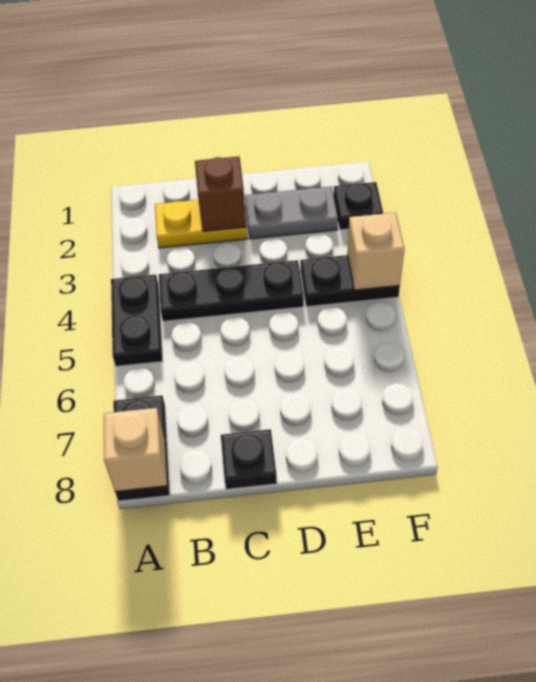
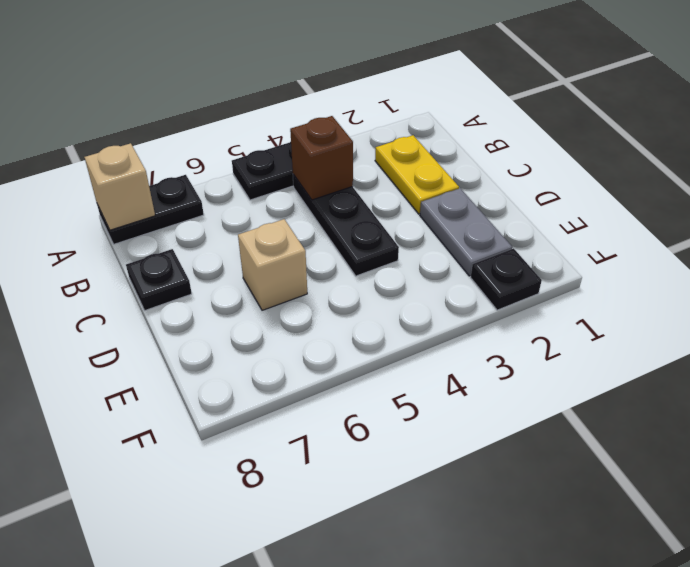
brown 1x1 brick [195,156,246,231] -> brown 1x1 brick moved to [290,116,353,200]
black 1x2 plate [300,255,400,307] -> none
tan 1x1 brick [347,212,404,290] -> tan 1x1 brick moved to [238,219,307,310]

